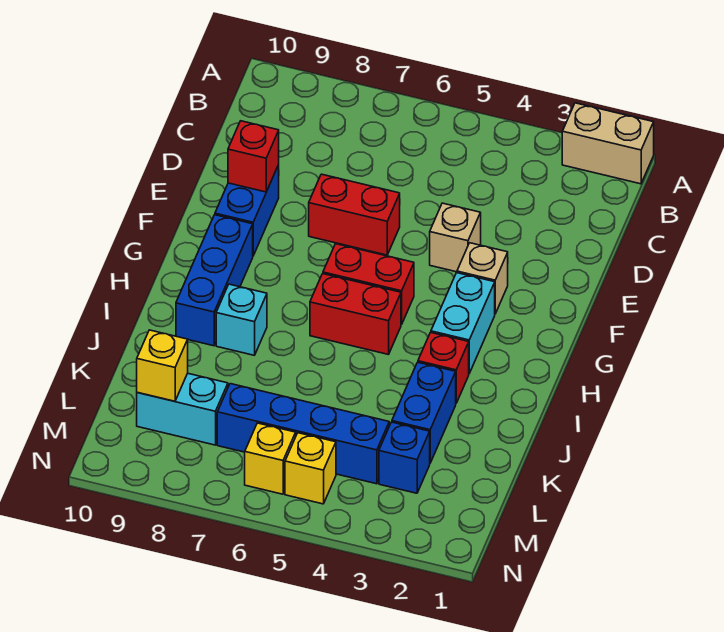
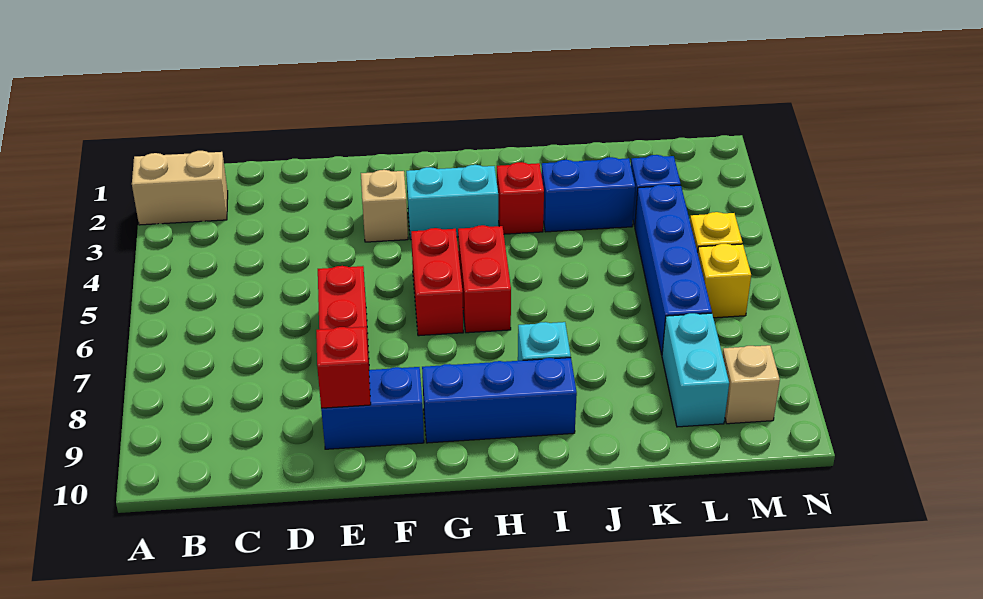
tan 1x2 brick [562,103,654,184] -> tan 1x2 brick turned to [132,151,228,225]
tan 1x1 brick [430,203,481,272] -> tan 1x1 brick moved to [722,345,780,424]
yellow 1x1 brick [137,330,188,401] -> none

